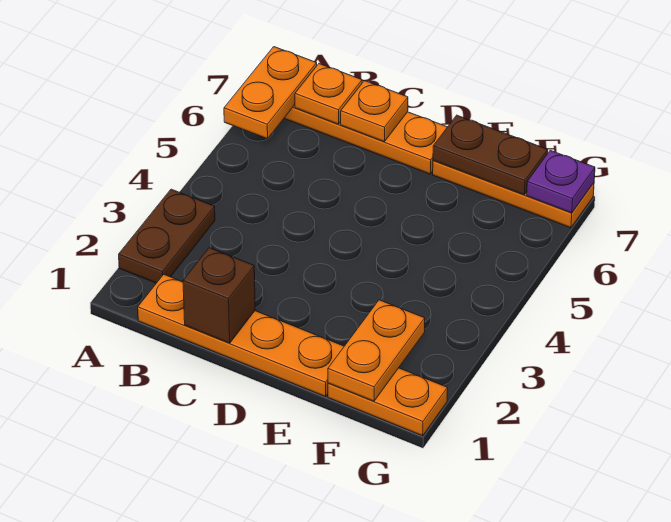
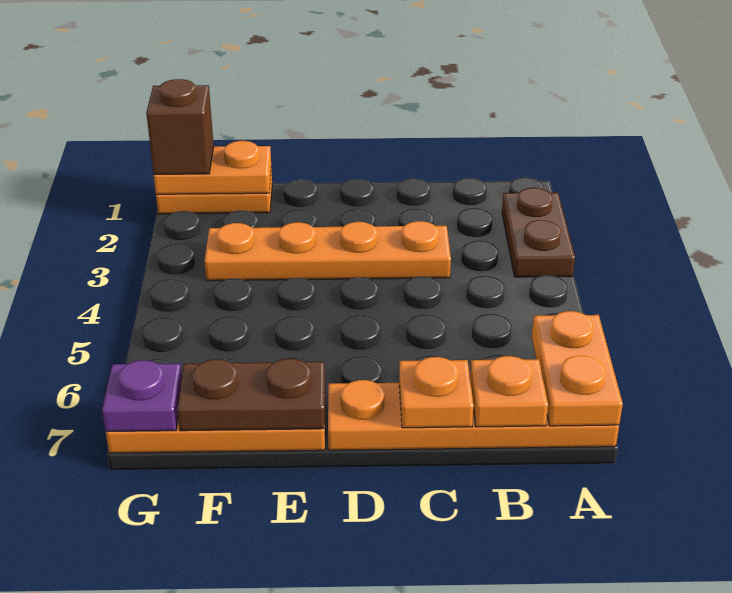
orange 1x4 plate [138,274,344,397] -> orange 1x4 plate moved to [204,221,451,281]
brown 1x1 brick [183,248,255,343] -> brown 1x1 brick moved to [146,79,214,174]
orange 1x2 plate [328,300,425,401] -> orange 1x2 plate turned to [154,141,271,194]

